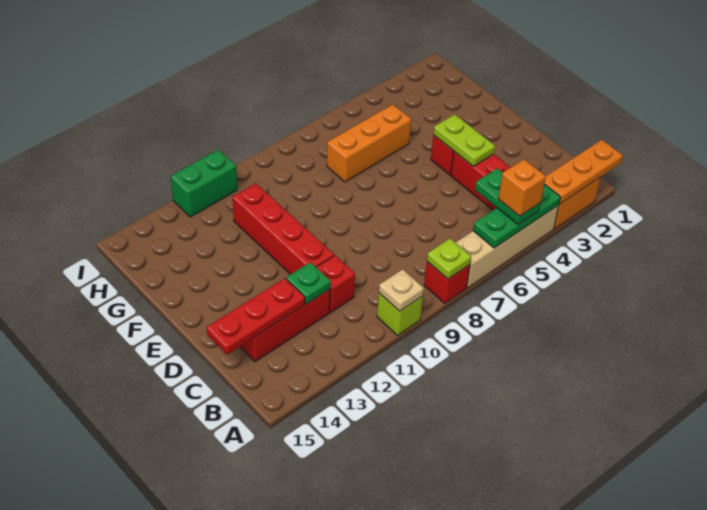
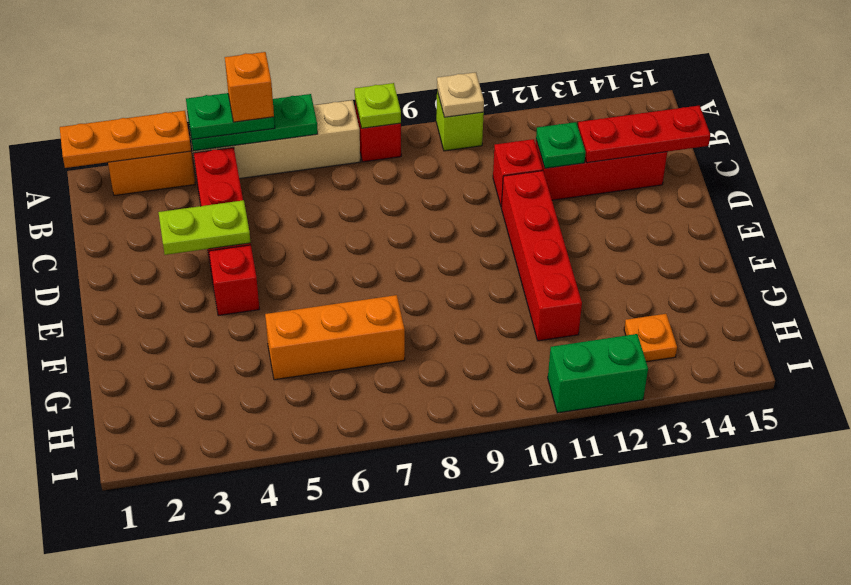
green 1x2 plate [475,168,541,225] -> green 1x2 plate turned to [186,93,275,139]
lime 1x2 plate [433,114,495,166] -> lime 1x2 plate turned to [158,200,251,255]
none -> orange 1x1 plate [624,314,677,362]

